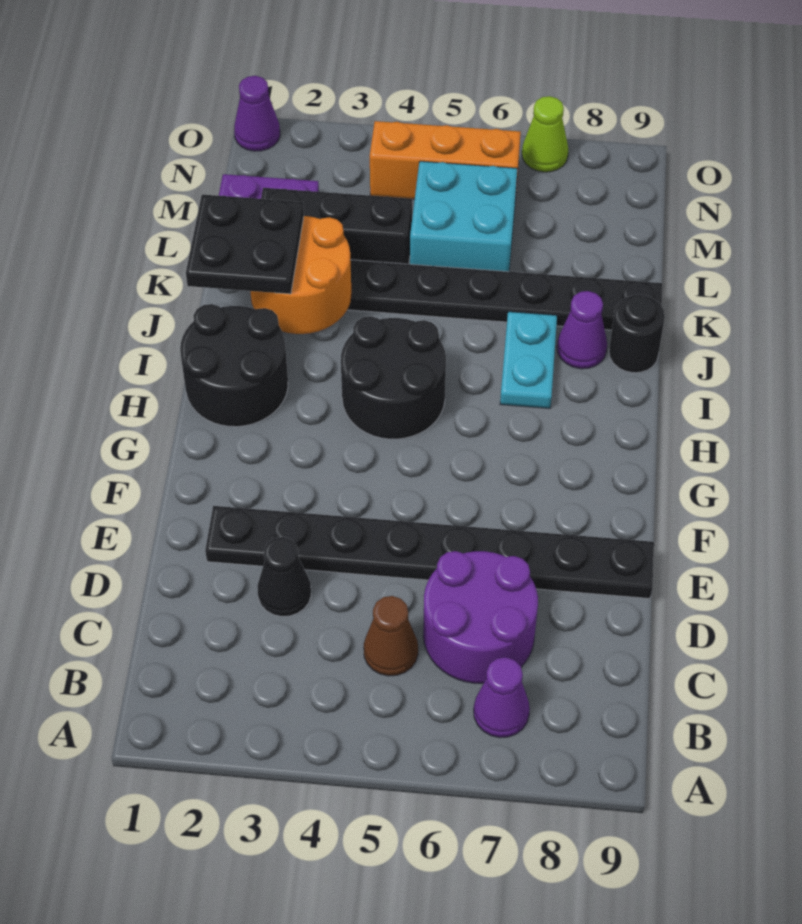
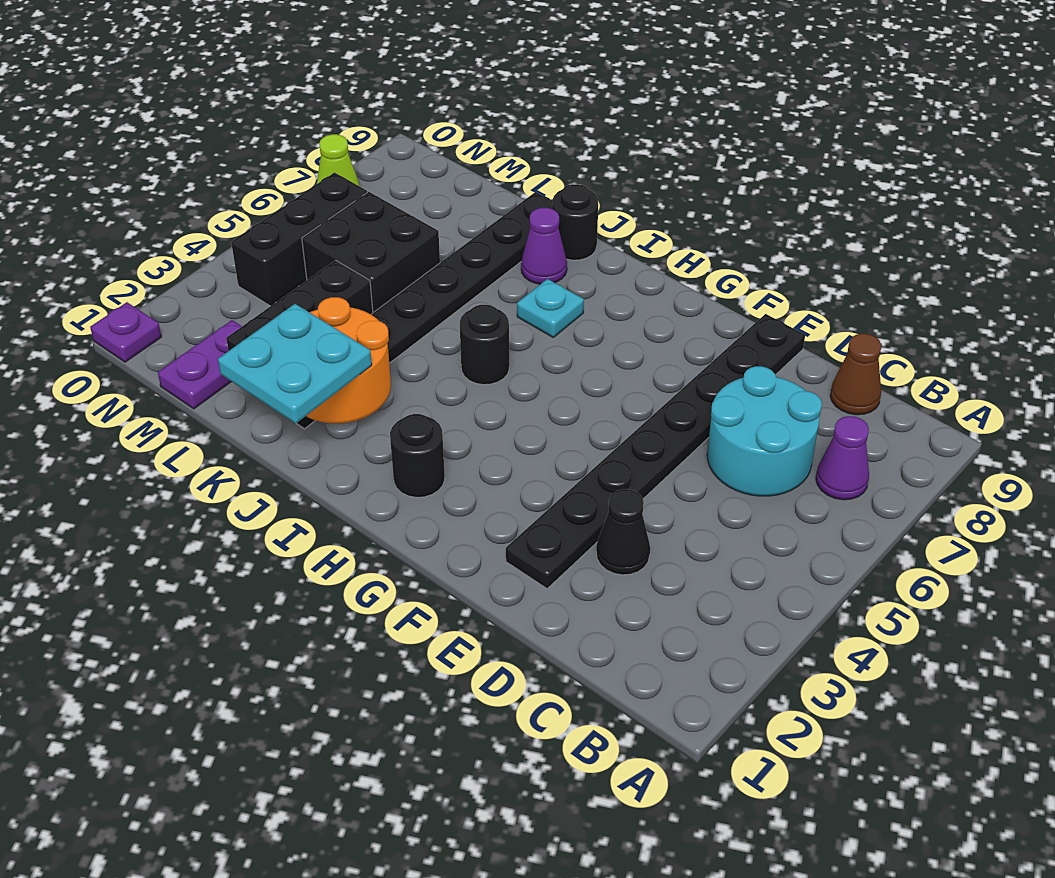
brown 1x1 cone [364,596,418,676] -> brown 1x1 cone moved to [830,334,881,415]
purple 2x2 round brick [423,551,538,683] -> cyan 2x2 round brick [707,366,822,496]
black 2x2 round brick [180,304,288,427] -> black 1x1 round brick [390,414,445,497]
black 2x2 round brick [341,316,446,439] -> black 1x1 round brick [460,305,509,385]
cyan 1x2 plate [500,312,557,408] -> cyan 1x1 plate [517,279,584,337]
black 2x2 plate [186,195,304,294] -> cyan 2x2 plate [218,304,372,423]
cyan 2x2 brick [410,161,517,272] -> black 2x2 brick [302,192,440,313]
orange 1x3 brick [370,121,521,200] -> black 1x3 brick [231,173,367,306]
purple 1x1 cone [234,76,280,151] -> purple 1x1 plate [90,302,162,362]

